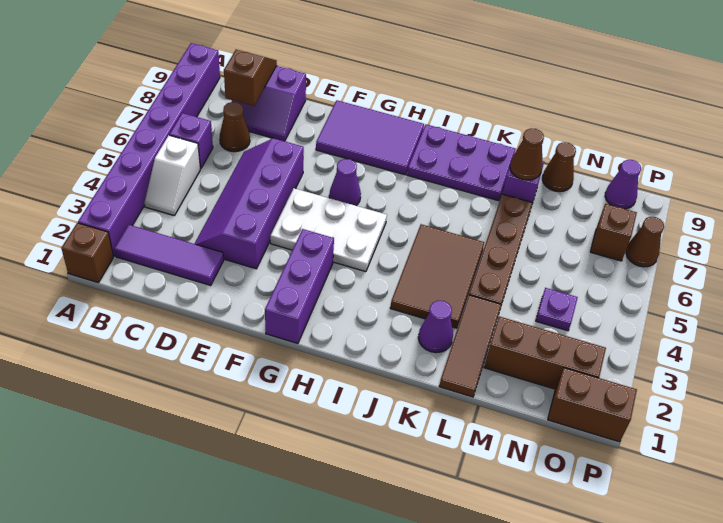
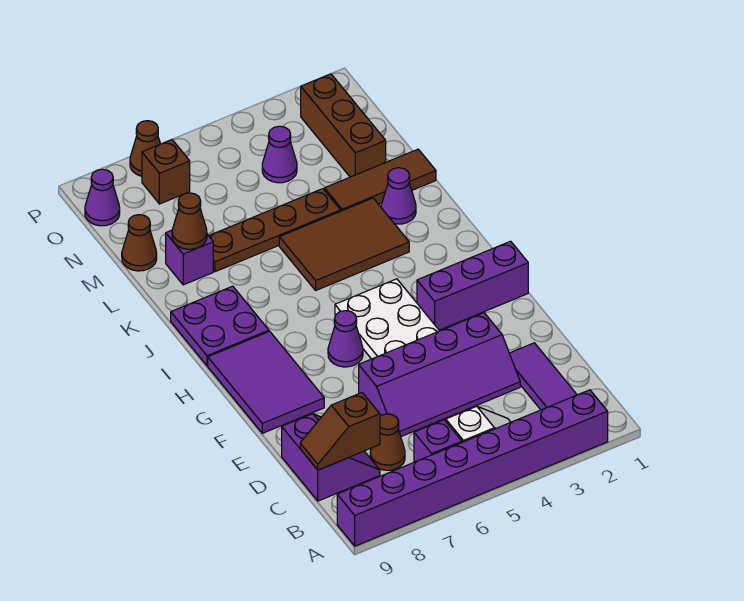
brown 1x1 brick [61,223,113,282] -> none
purple 2x3 plate [407,124,515,201] -> purple 2x2 plate [171,286,269,366]
purple 1x1 plate [536,288,578,331] -> purple 1x1 cone [262,126,297,183]
brown 1x2 brick [548,368,637,442] -> none

